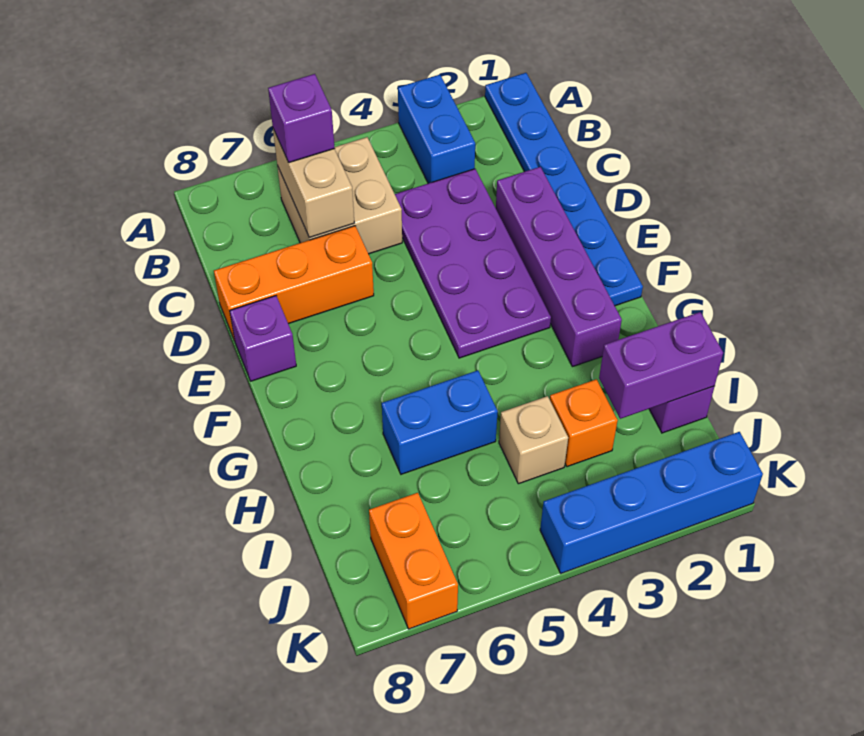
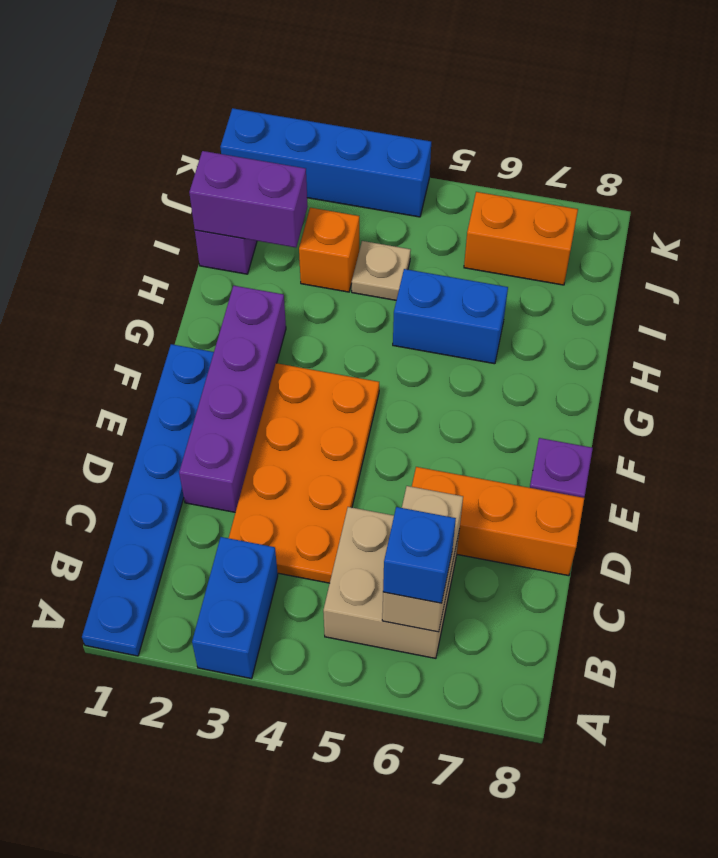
purple 1x1 brick [268,74,335,163] -> blue 1x1 brick [383,507,456,603]
purple 2x4 plate [395,169,551,358] -> orange 2x4 plate [229,363,379,583]
tan 1x1 brick [499,396,568,484] -> tan 1x1 plate [352,241,411,300]
orange 1x2 brick [369,493,458,629] -> orange 1x2 brick turned to [464,192,578,285]

